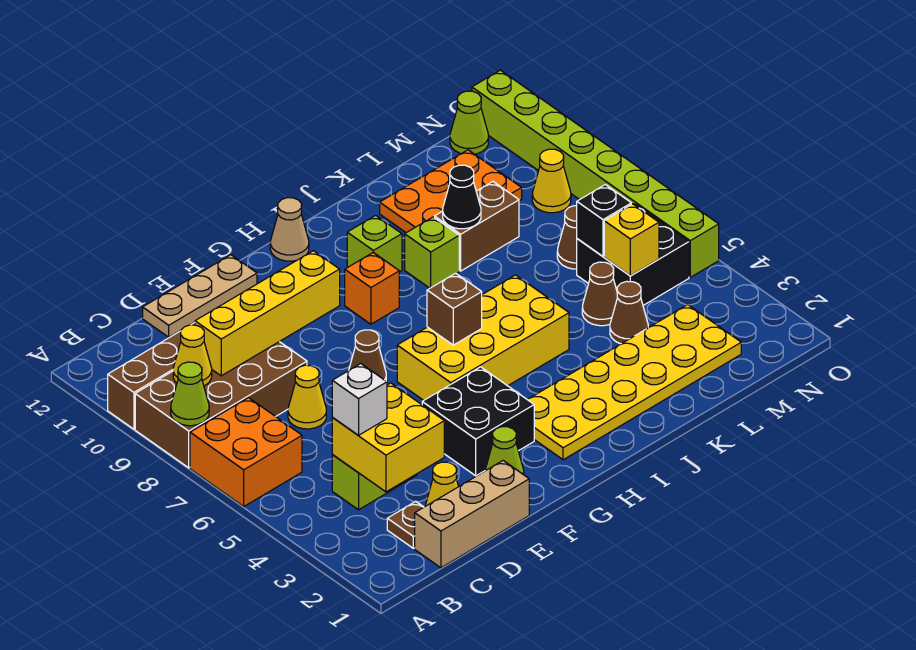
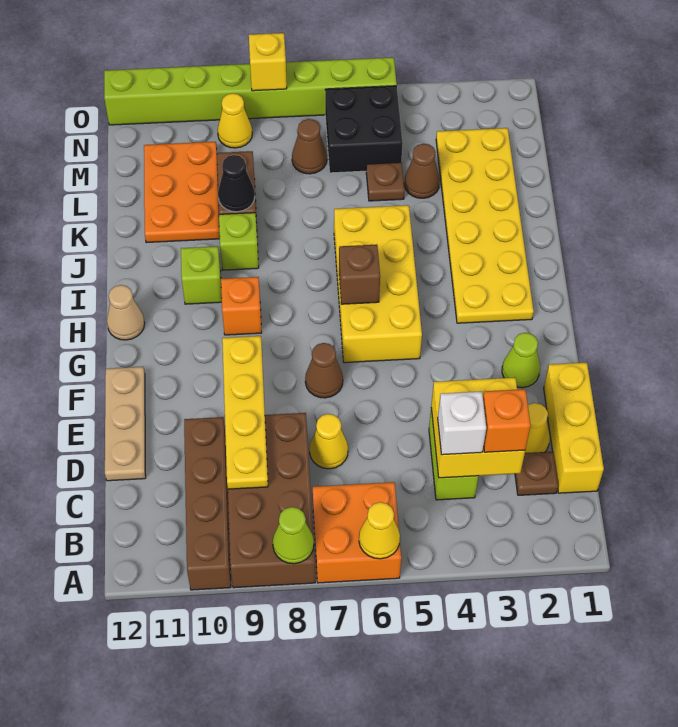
yellow 1x1 cone [173,325,212,386] -> yellow 1x1 cone moved to [359,502,400,559]
tan 1x3 brick [415,461,529,568] -> yellow 1x3 brick [544,363,604,493]
none -> orange 1x1 brick [483,389,530,452]
yellow 1x4 brick [195,251,340,376] -> yellow 1x4 plate [222,336,268,489]
black 2x2 brick [422,367,534,476] -> none
brown 1x1 cone [582,262,617,326] -> brown 1x1 plate [366,162,404,201]
yellow 1x1 brick [604,204,659,276] -> yellow 1x1 brick moved to [249,33,287,91]
black 1x1 brick [577,185,631,256] -> none
lime 1x1 cone [450,91,488,154] -> none

